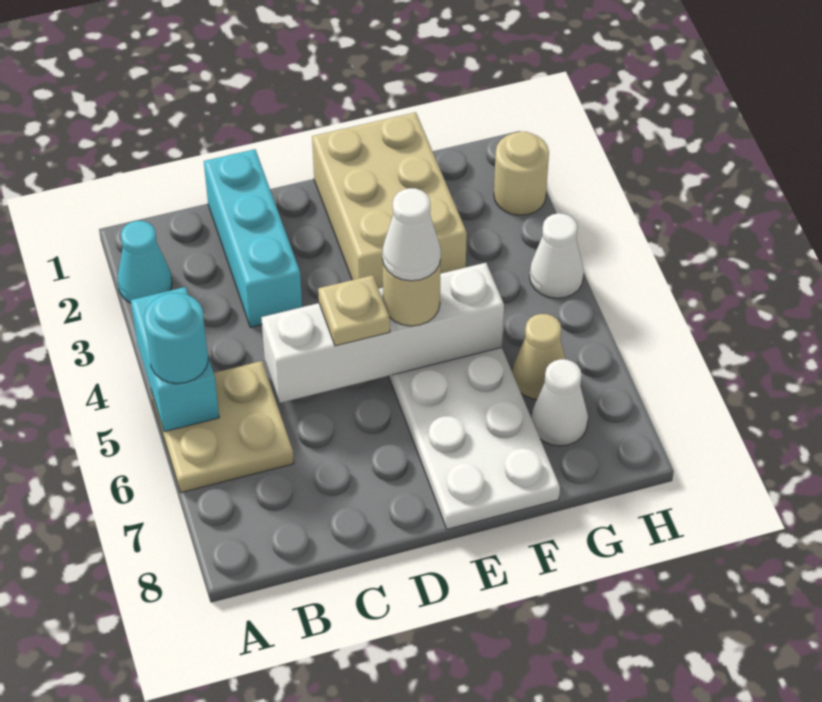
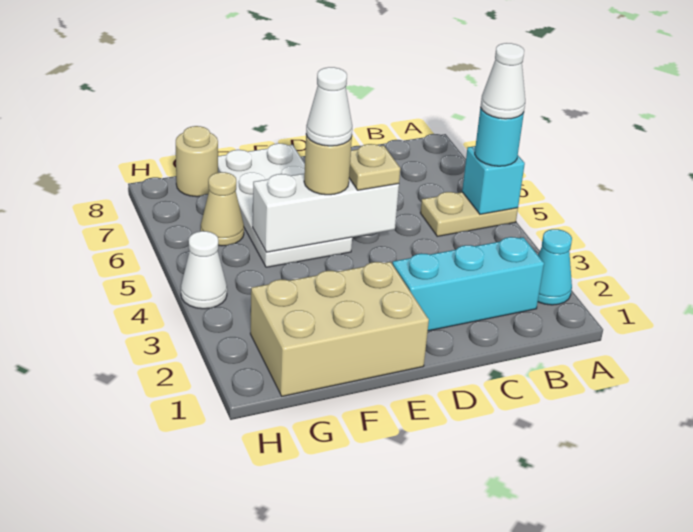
cyan 1x2 brick [131,287,219,432] -> cyan 1x1 brick [462,146,525,214]
tan 2x2 plate [151,361,294,493] -> tan 1x2 plate [420,192,518,236]
cyan 1x3 brick [204,149,302,327] -> cyan 1x3 brick turned to [393,237,544,331]
white 1x4 brick [261,263,504,403] -> white 1x3 brick [253,174,399,252]
tan 2x3 brick [312,112,467,289] -> tan 2x3 brick turned to [250,262,429,396]
white 1x1 cone [532,359,588,446] -> white 1x1 cone moved to [481,43,525,119]
tan 1x1 round brick [494,131,549,215] -> tan 1x1 round brick moved to [176,126,218,197]

